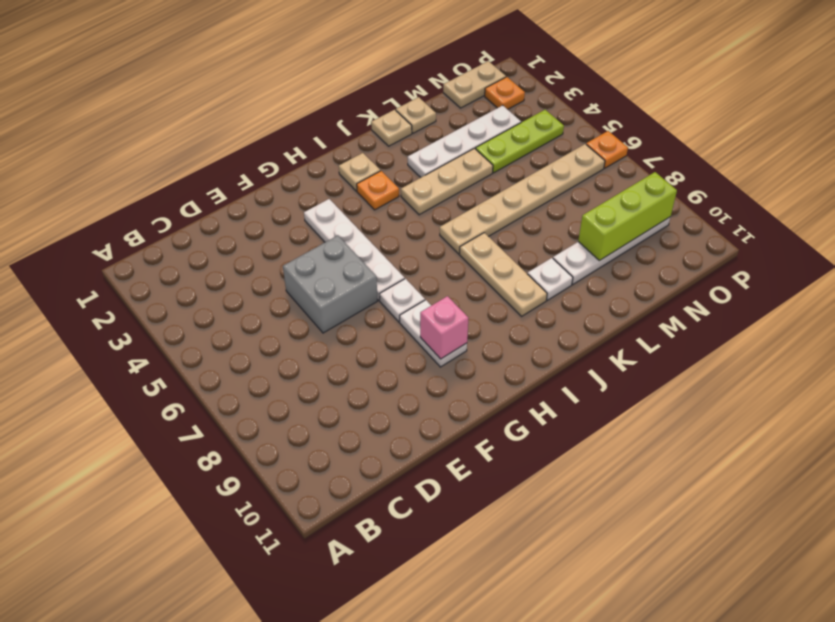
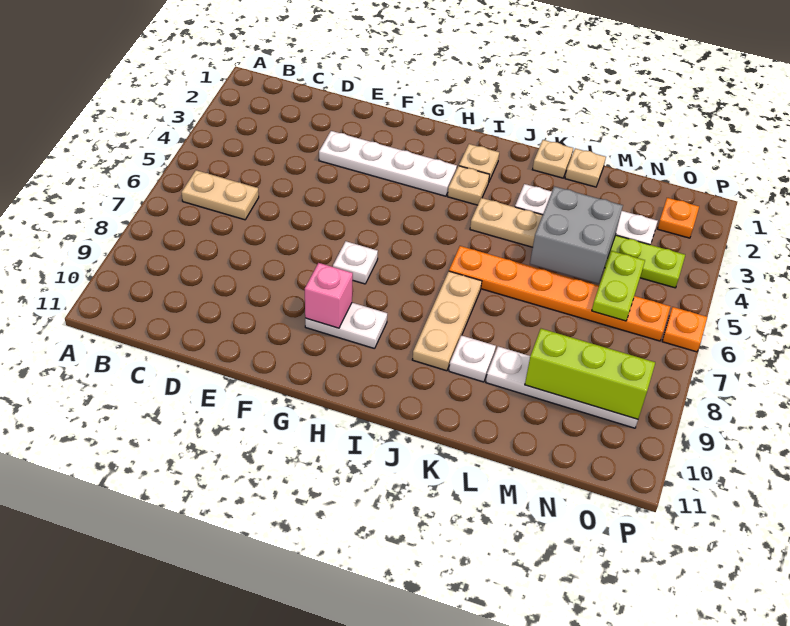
grey 2x2 brick [283,235,378,333] -> grey 2x2 brick moved to [530,186,623,284]
white 1x4 plate [304,199,405,300] -> white 1x4 plate turned to [319,131,457,196]
white 1x2 plate [400,300,467,367] -> white 1x2 plate turned to [305,303,387,349]
orange 1x1 plate [357,171,399,210] -> tan 1x1 plate [448,166,489,205]
tan 1x6 plate [440,144,605,254] -> orange 1x6 plate [449,246,671,341]
tan 1x2 plate [443,61,506,108] -> tan 1x2 plate moved to [181,170,259,220]
none -> lime 1x2 plate [592,251,645,321]

